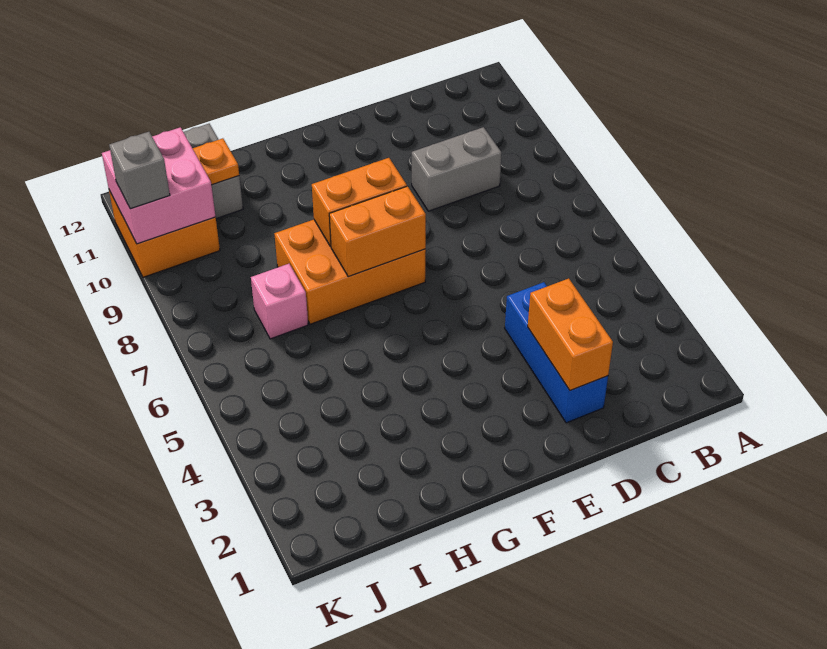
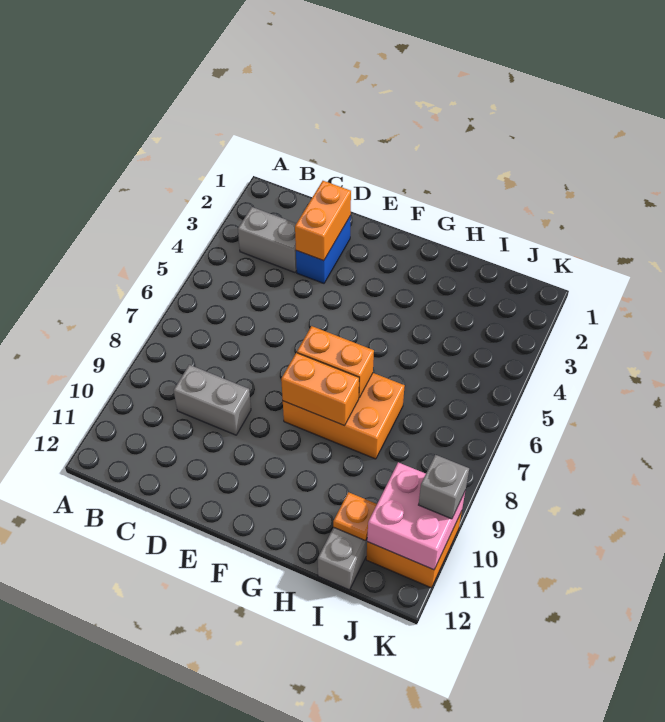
none -> grey 1x2 brick [238,207,297,272]
blue 1x3 brick [505,282,608,423] -> blue 1x2 brick [296,216,351,283]
pink 1x1 brick [251,264,308,339] -> none

